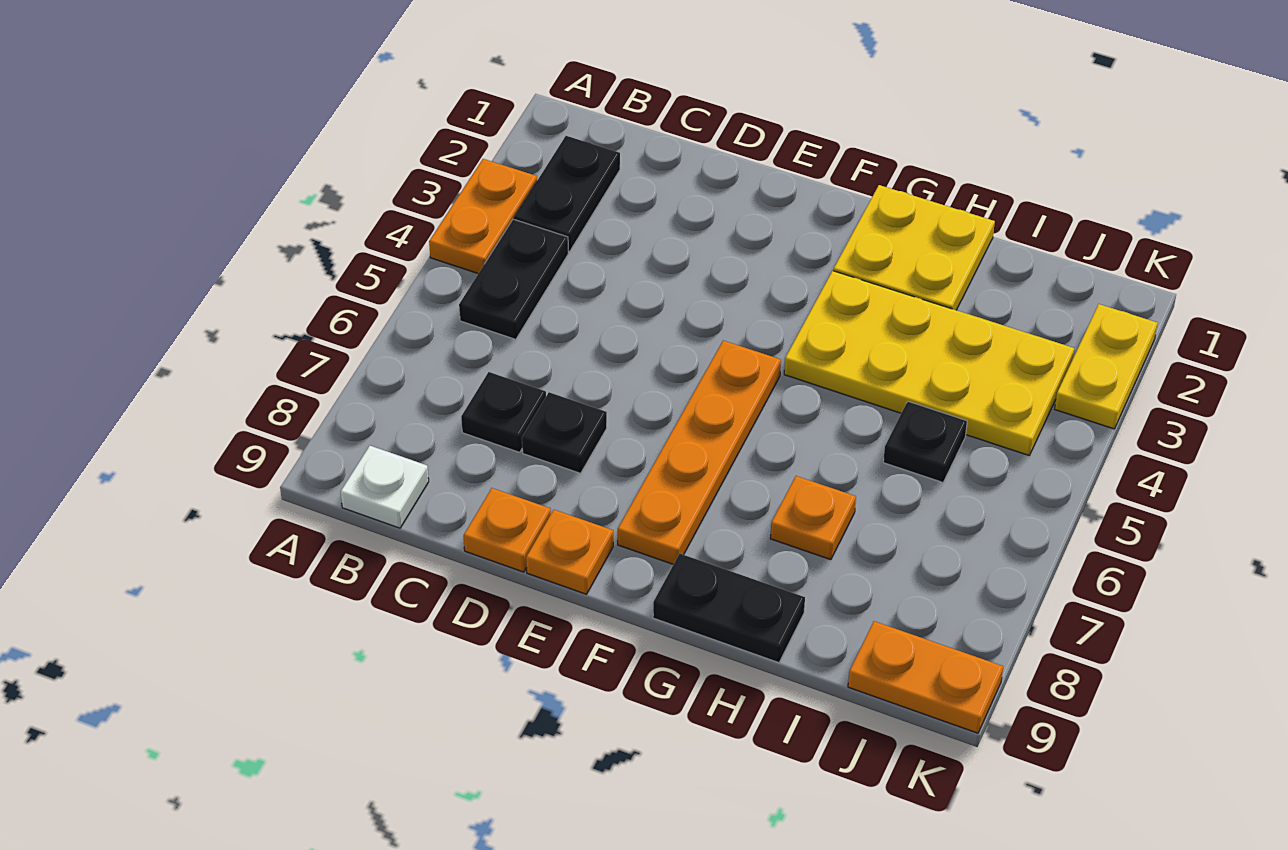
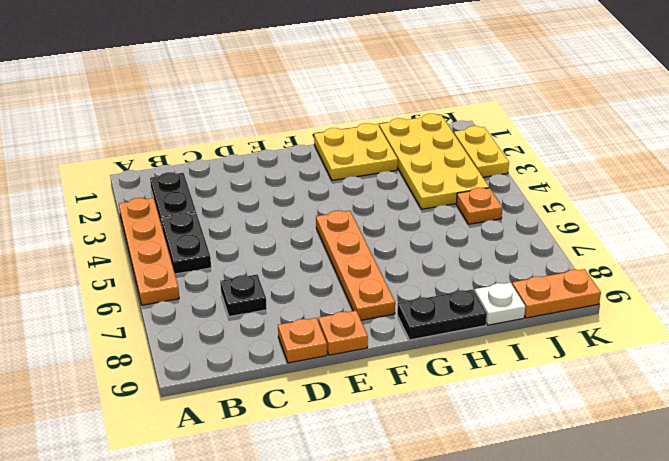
orange 1x2 plate [429,159,537,273] -> orange 1x4 plate [119,198,179,305]
white 1x1 plate [341,446,429,528] -> white 1x1 plate moved to [475,283,525,325]
black 1x1 plate [522,392,607,473] -> none
yellow 2x4 plate [784,271,1074,455] -> yellow 2x4 plate turned to [379,114,489,209]
orange 1x1 plate [770,476,856,560] -> orange 1x1 plate moved to [456,188,503,224]
black 1x1 plate [883,401,967,483] -> none

